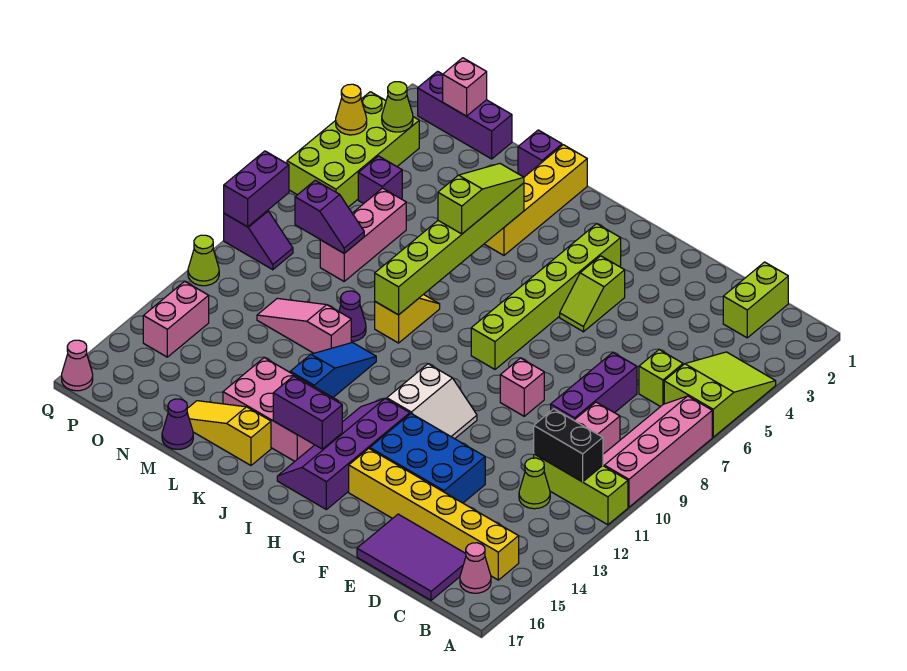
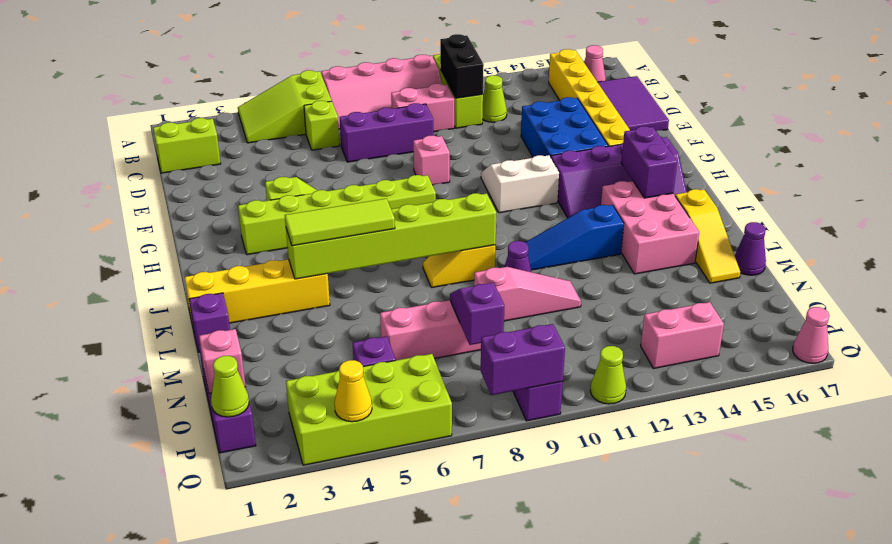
lime 1x3 slope [438,164,524,234] -> lime 1x3 tile [285,199,395,246]
pink 1x3 slope [257,298,351,353] -> pink 1x3 slope turned to [474,267,581,321]
lime 1x1 cone [382,82,413,132] -> lime 1x1 cone moved to [211,356,249,417]

